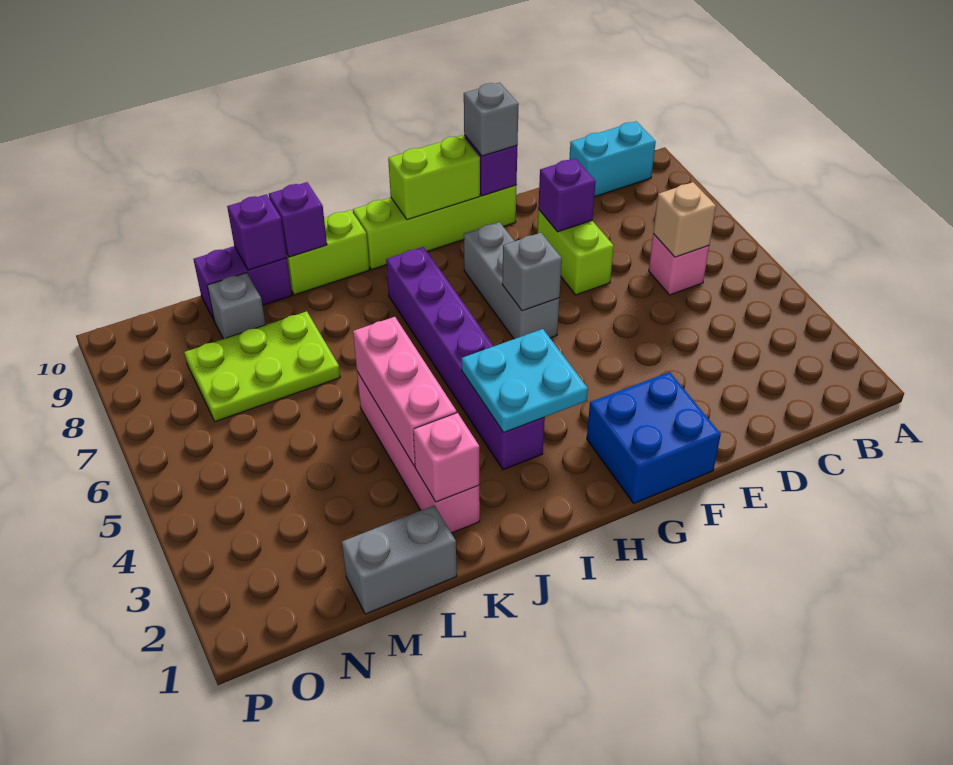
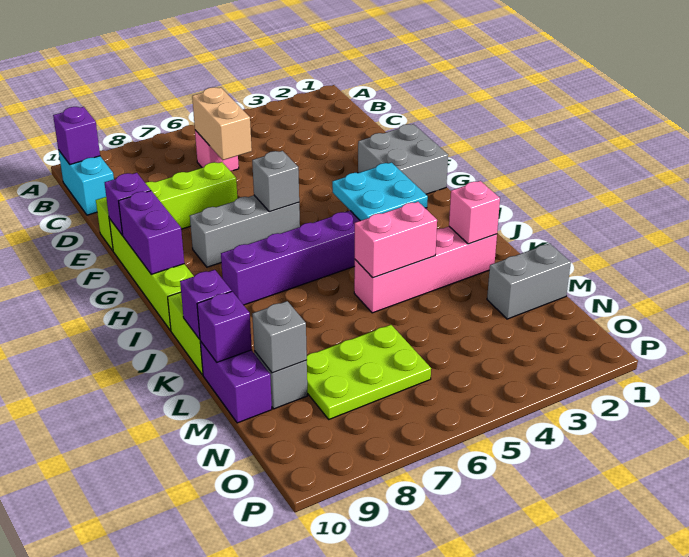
tan 1x1 brick [653,182,716,257] -> tan 1x2 brick [192,87,252,160]
lime 1x2 brick [537,210,614,295] -> lime 1x4 brick [96,162,237,251]
purple 1x1 brick [538,158,596,232] -> purple 1x1 brick moved to [53,107,100,164]
blue 2x2 brick [587,372,721,503] -> grey 2x2 brick [358,124,448,194]
grey 1x1 brick [464,83,519,156] -> grey 1x1 brick moved to [252,301,307,373]
lime 1x2 brick [388,136,480,220] -> purple 1x2 brick [119,191,184,274]
pink 1x3 brick [353,317,457,466] -> pink 1x2 brick [355,202,437,278]
grey 1x2 brick [342,505,457,614] -> grey 1x2 brick turned to [487,243,571,319]
lime 2x3 plate [184,311,340,422] -> lime 2x3 plate turned to [307,325,431,419]

